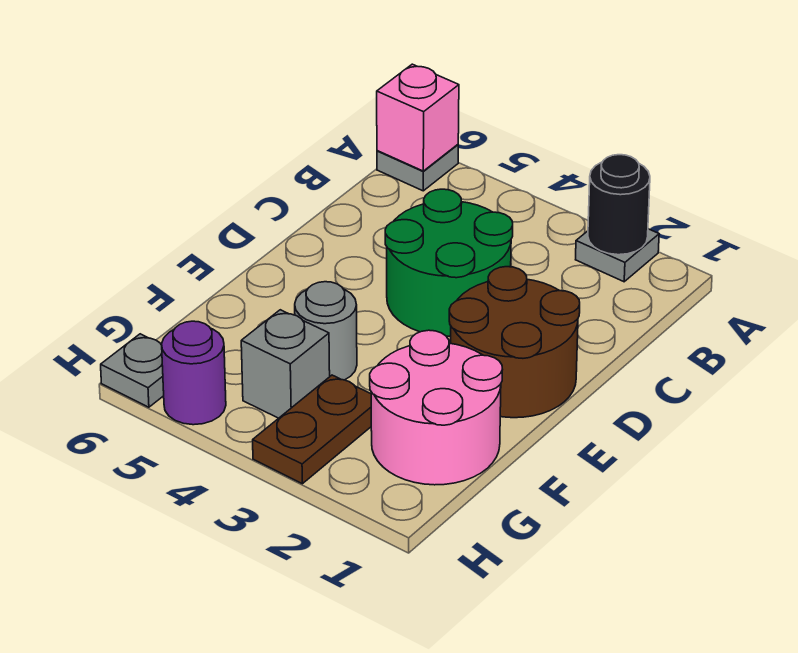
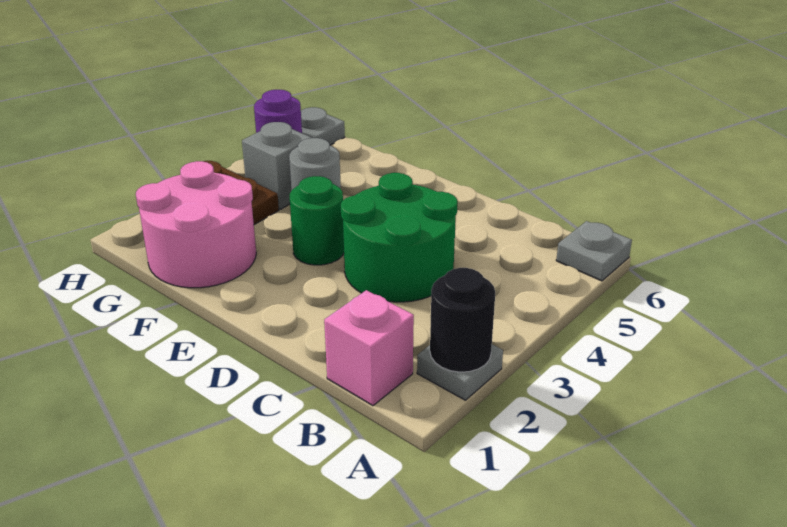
pink 1x1 brick [377,64,459,171] -> pink 1x1 brick moved to [324,290,414,406]
brown 2x2 round brick [449,267,580,418] -> none
none -> green 1x1 round brick [290,176,344,265]

